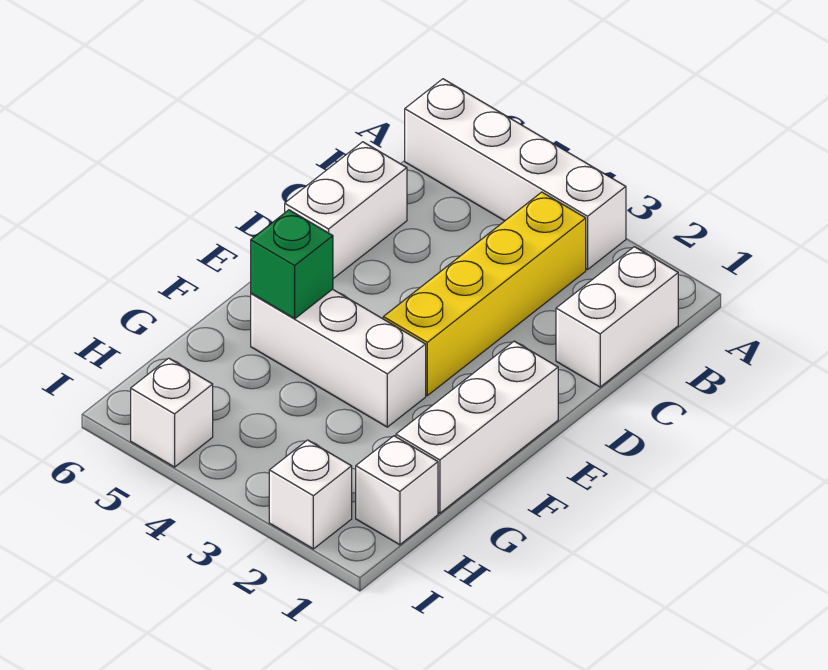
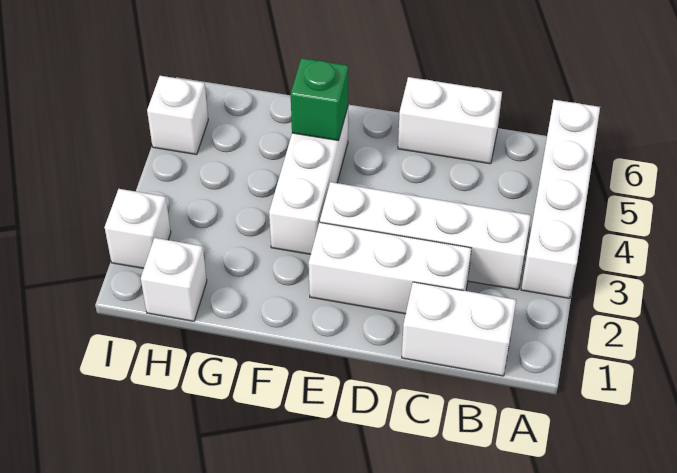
yellow 1x4 brick [383,192,586,396] -> white 1x4 brick [320,182,531,290]
white 1x3 brick [396,341,558,513] -> white 1x3 brick moved to [309,222,471,314]

